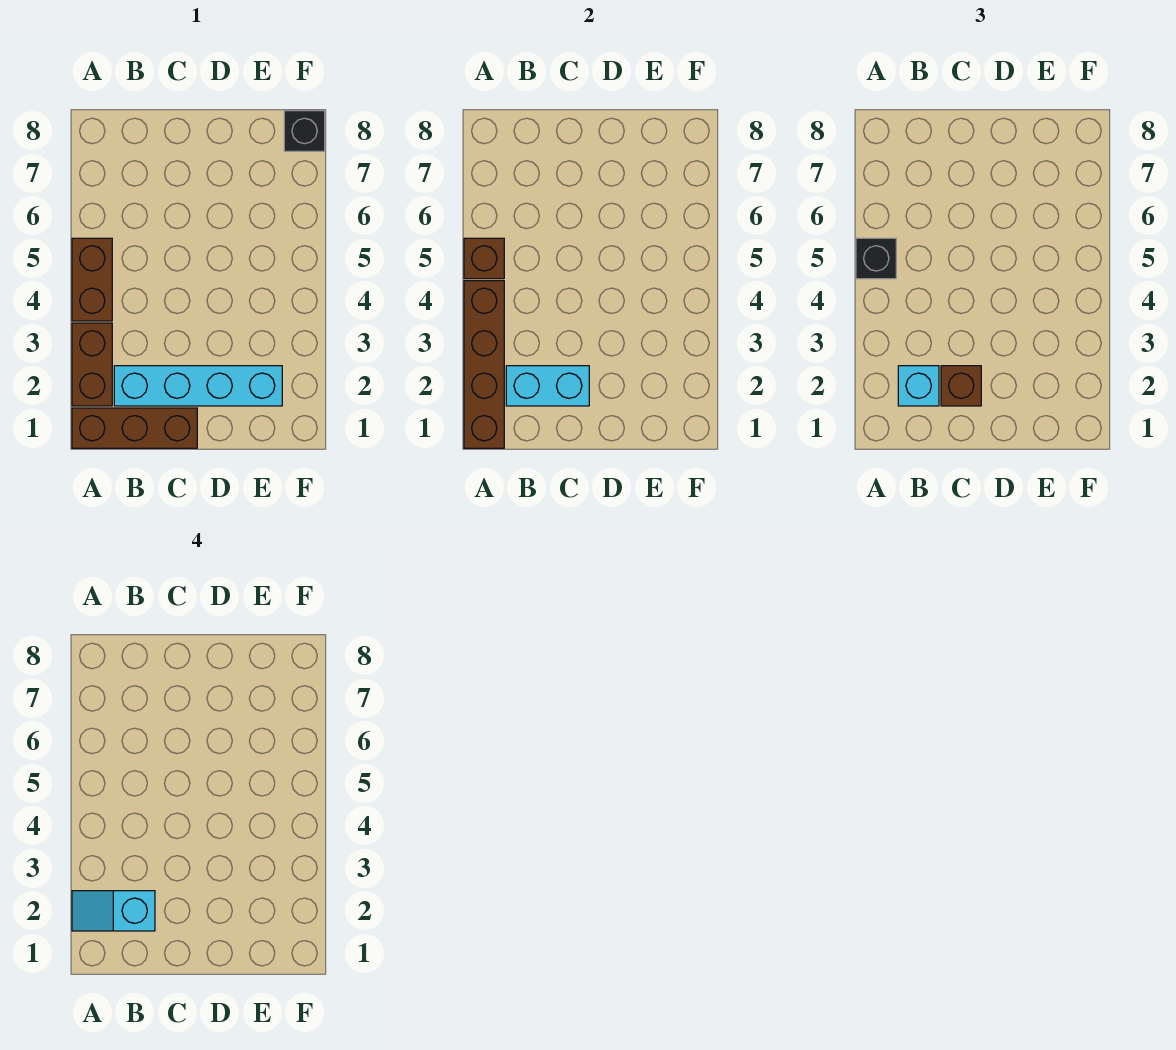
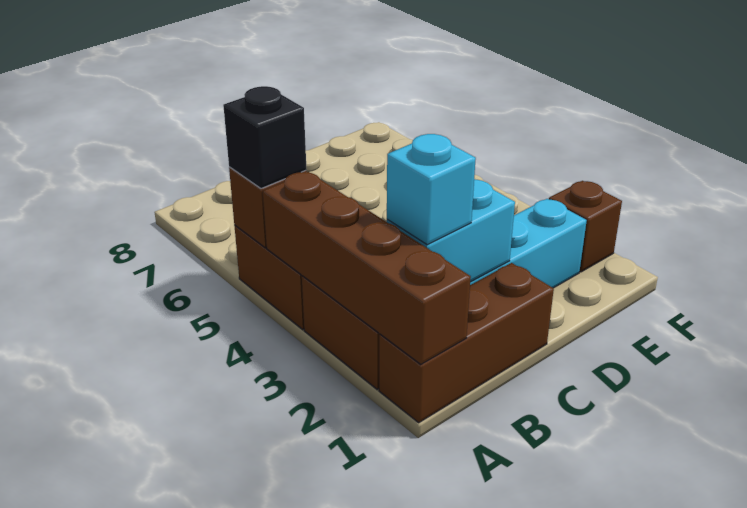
cyan 1x2 slope [72,891,155,931] -> none
brown 1x1 brick [941,366,981,406] -> brown 1x1 brick moved to [549,181,622,272]
black 1x1 brick [284,111,325,151] -> none

